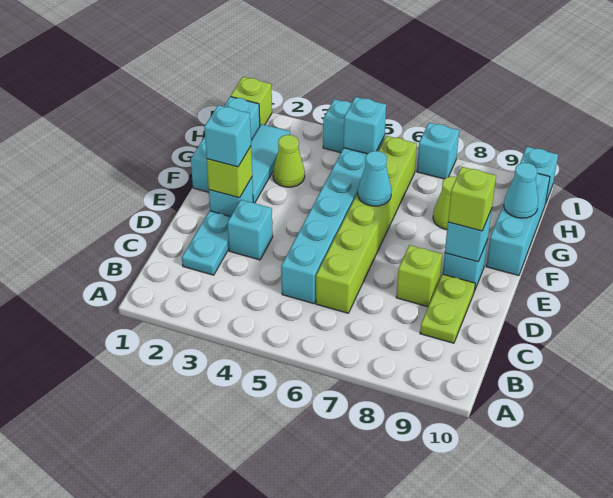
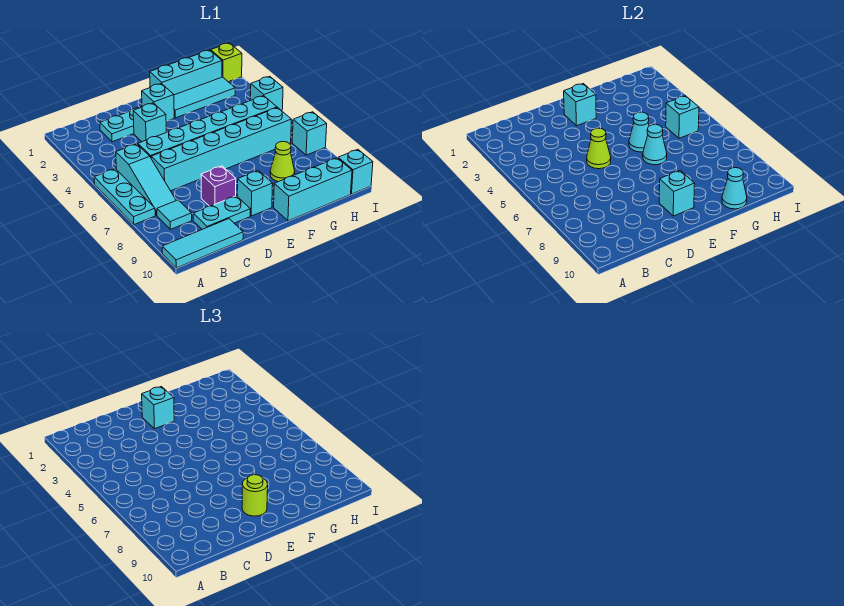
none -> cyan 1x3 plate [94,169,155,225]
none -> cyan 1x3 tile [162,219,243,268]
none -> cyan 1x3 slope [116,144,176,216]
none -> cyan 1x1 tile [157,200,192,229]
lime 1x6 brick [316,136,417,313] -> cyan 1x6 brick [151,108,291,191]
lime 1x2 plate [420,274,475,343] -> cyan 1x2 plate [193,196,250,229]
lime 1x1 brick [396,245,442,307] -> purple 1x1 brick [201,166,236,206]
lime 1x1 brick [207,146,252,198] -> cyan 1x1 brick [564,84,596,126]
lime 1x1 brick [448,167,496,231] -> lime 1x1 round brick [242,475,268,516]
none -> cyan 1x1 cone [629,112,649,152]
lime 1x1 cone [273,135,305,187] -> lime 1x1 cone moved to [587,128,611,169]

